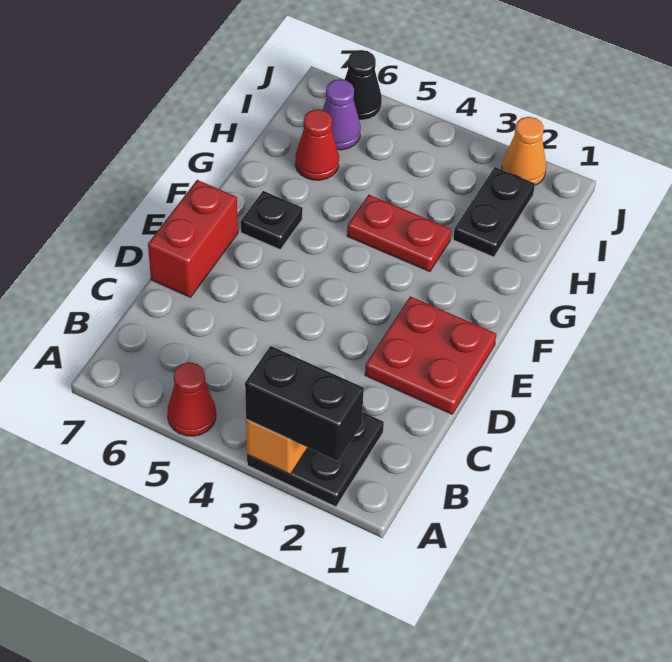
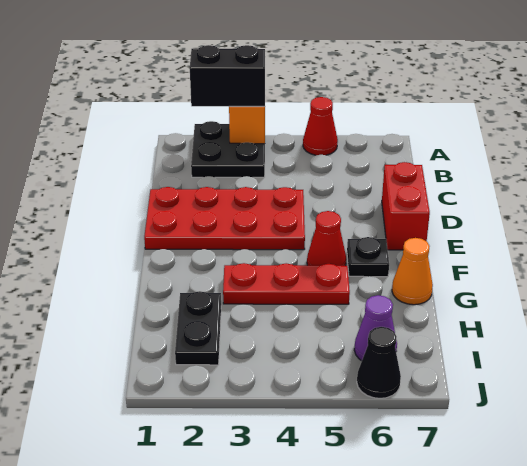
red 2x2 plate [365,296,496,414] -> red 2x4 plate [144,187,305,250]
red 1x2 plate [347,195,451,272] -> red 1x3 plate [223,263,350,304]
red 1x1 cone [295,109,339,180] -> red 1x1 cone moved to [307,211,346,266]
orange 1x1 cone [502,117,546,185] -> orange 1x1 cone moved to [392,238,433,305]

